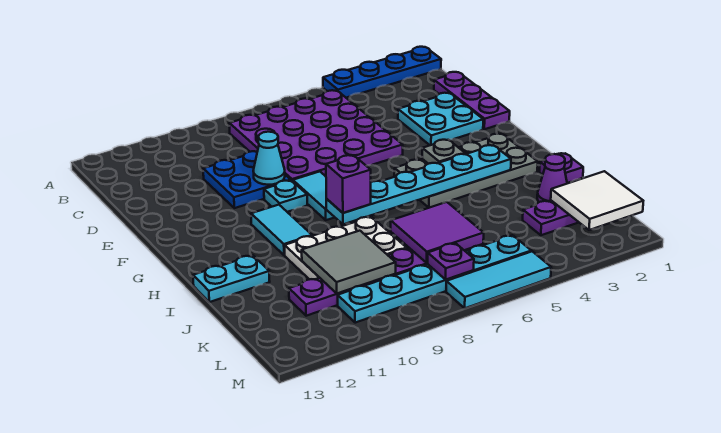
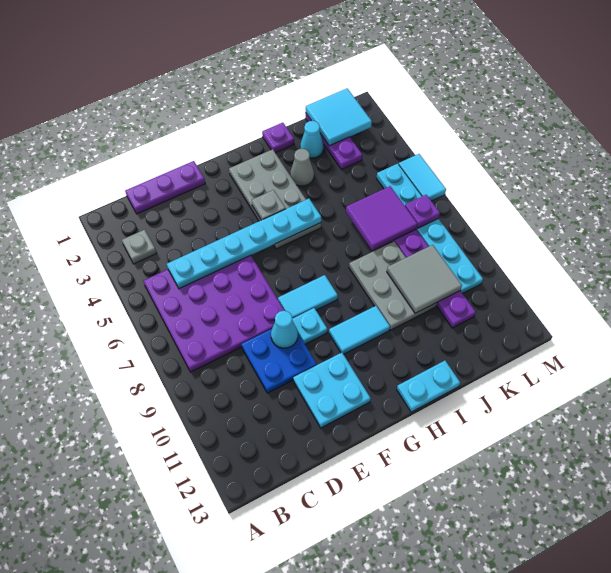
blue 1x4 plate [323,47,441,98] -> none
none -> grey 1x1 plate [122,230,157,264]
cyan 2x2 plate [398,93,483,145] -> cyan 2x2 plate moved to [293,353,371,428]
cyan 1x6 plate [326,145,511,224] -> cyan 1x6 plate turned to [167,198,321,289]
purple 1x1 brick [326,155,371,213] -> none
none -> grey 1x1 cone [290,149,314,186]
white 2x3 plate [285,217,407,280] -> grey 2x3 plate [349,241,437,330]
cyan 1x2 plate [193,255,270,302] -> cyan 1x2 plate turned to [397,361,460,412]
purple 1x1 cone [537,154,567,202] -> cyan 1x1 cone [300,121,324,158]
white 2x2 tile [551,171,643,230] -> cyan 2x2 tile [306,88,372,146]
cyan 1x3 tile [446,251,551,308] -> cyan 1x2 tile [399,154,446,201]

